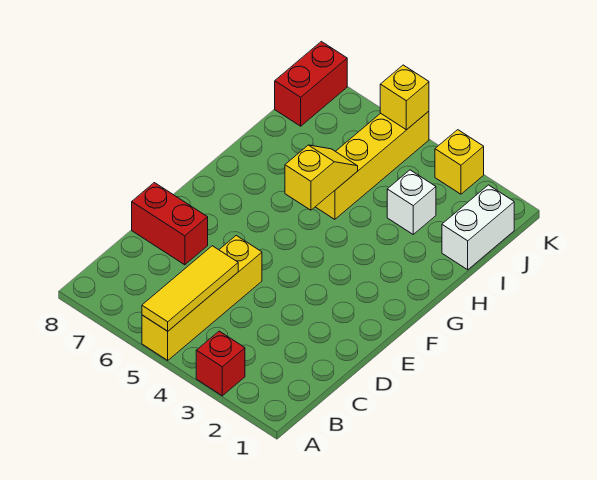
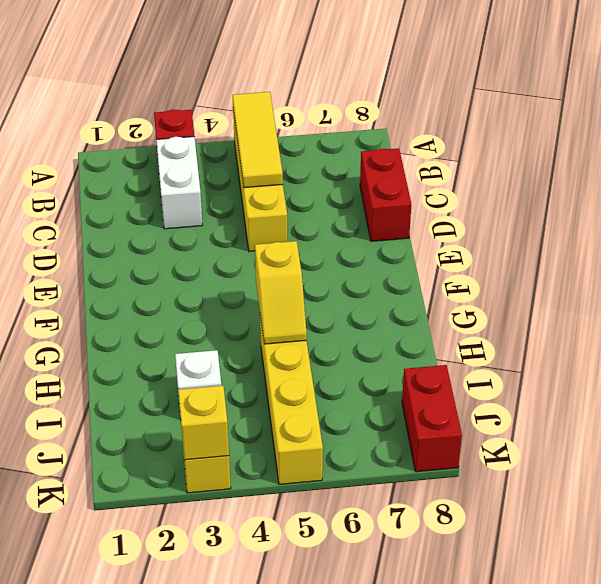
red 1x2 brick [132,183,208,265] -> red 1x2 brick turned to [360,148,411,241]
white 1x2 brick [442,185,514,270] -> white 1x2 brick moved to [156,137,202,229]
yellow 1x1 brick [380,65,429,130] -> yellow 1x1 brick moved to [178,386,229,460]

